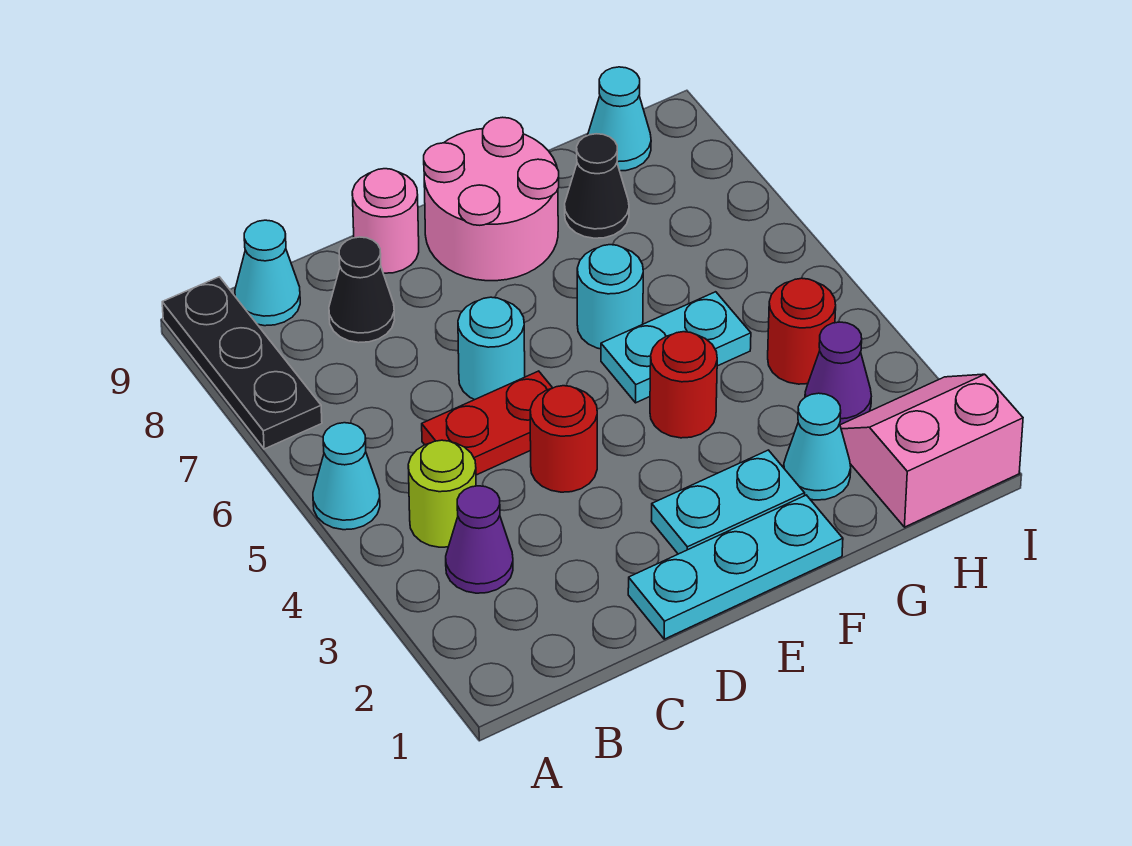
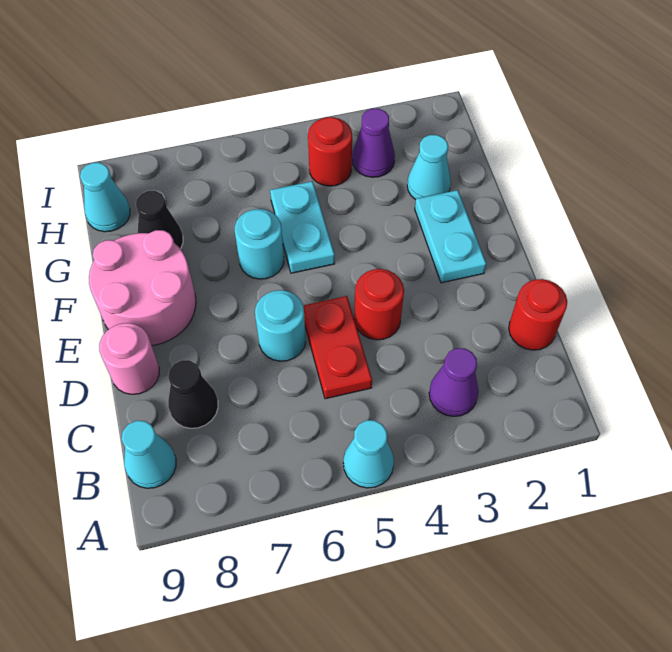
black 1x3 plate [162,277,322,449] -> none
lime 1x1 round brick [408,440,476,547] -> none
cyan 1x3 plate [628,495,843,639] -> none
red 1x1 round brick [650,332,717,438] -> red 1x1 round brick moved to [509,279,567,350]
pink 2x2 slope [840,374,1023,527] -> none

